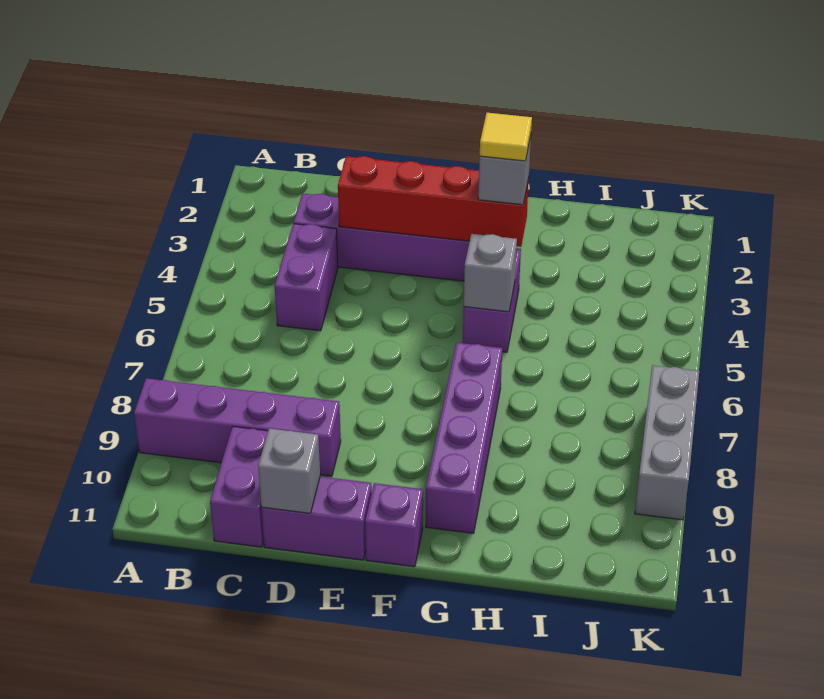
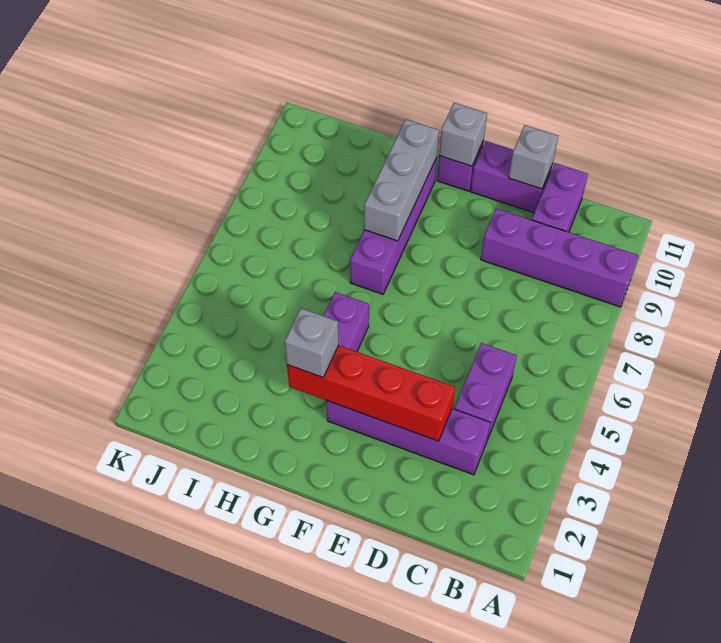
yellow 1x1 tile [480,113,532,161] -> none
grey 1x1 brick [464,234,517,312] -> grey 1x1 brick moved to [439,103,487,166]
grey 1x3 brick [635,365,699,520] -> grey 1x3 brick moved to [364,119,439,241]

